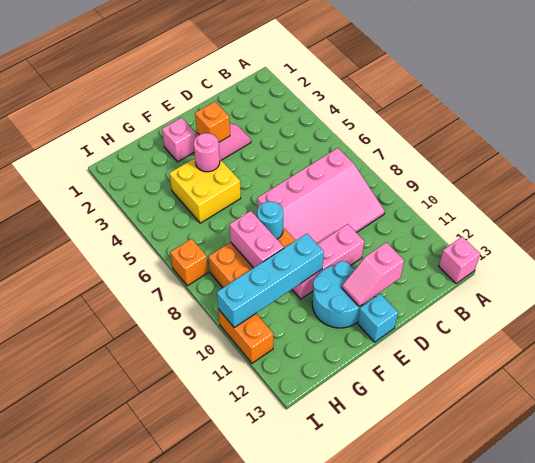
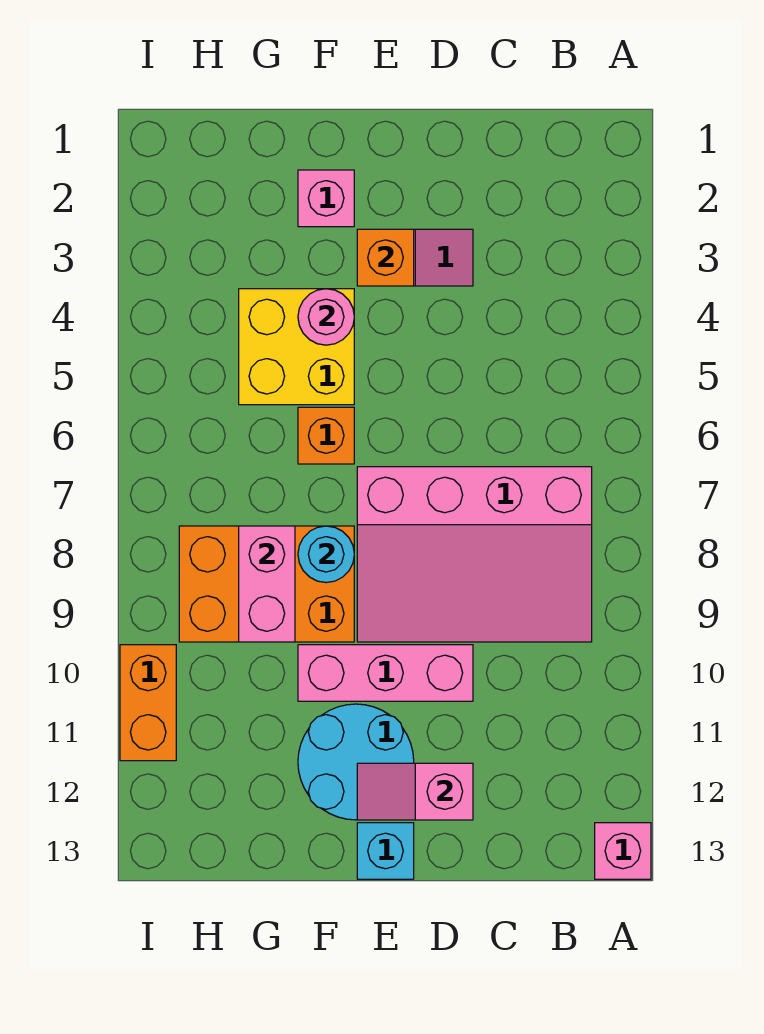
cyan 1x4 brick [217,234,324,328] -> none
orange 1x1 brick [170,239,208,286] -> orange 1x1 brick moved to [298,407,354,464]

